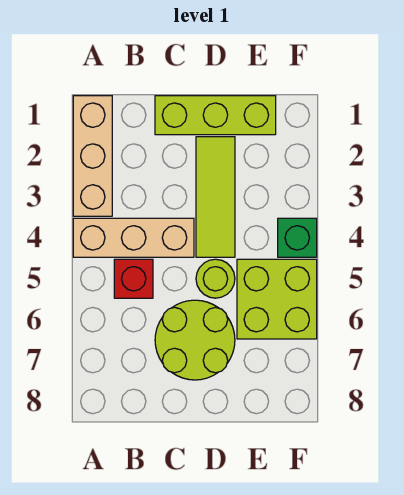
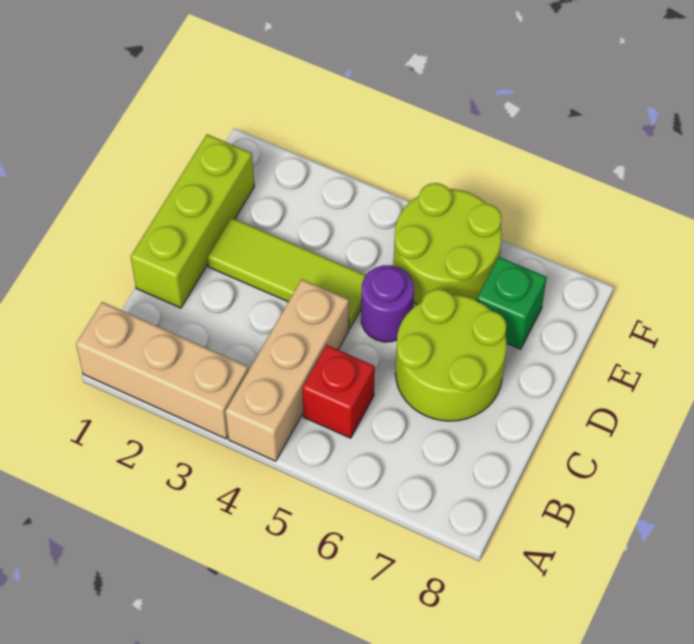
lime 1x1 round brick [196,259,235,298] -> purple 1x1 round brick [361,265,414,342]
lime 2x2 brick [237,259,317,339] -> lime 2x2 round brick [394,183,502,304]
green 1x1 brick [278,218,317,257] -> green 1x1 brick moved to [477,257,547,349]

